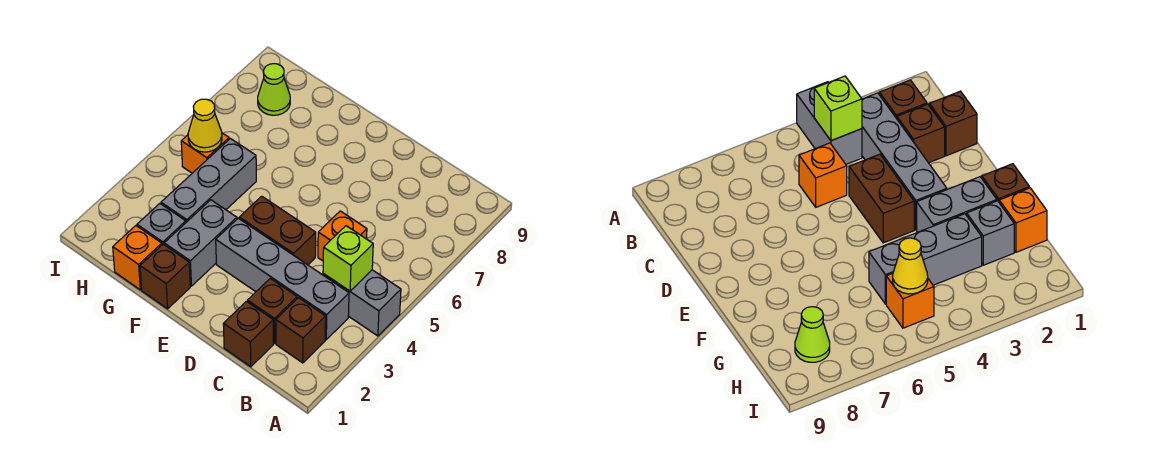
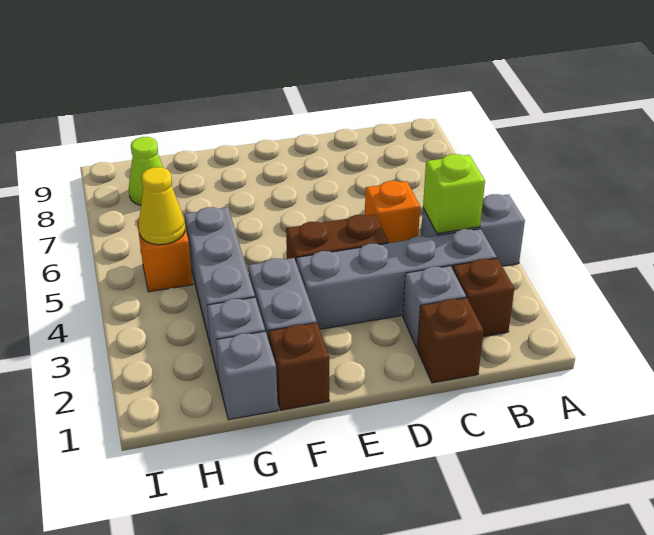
brown 1x1 brick [248,278,297,343] -> grey 1x1 brick [403,266,466,348]
orange 1x1 brick [113,226,162,290] -> grey 1x1 brick [216,331,278,420]

